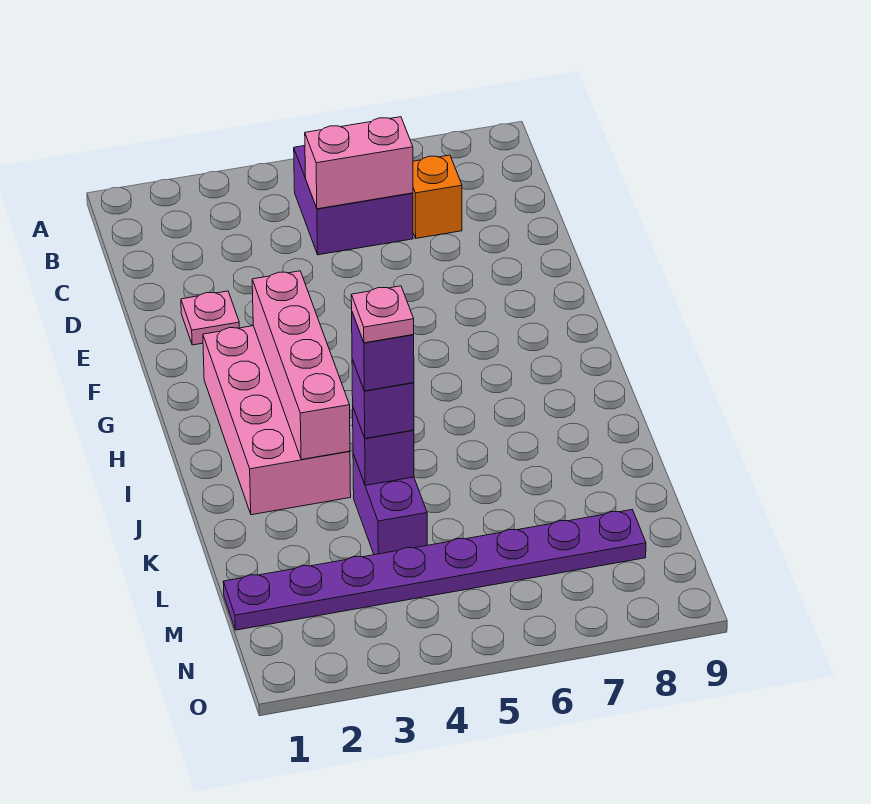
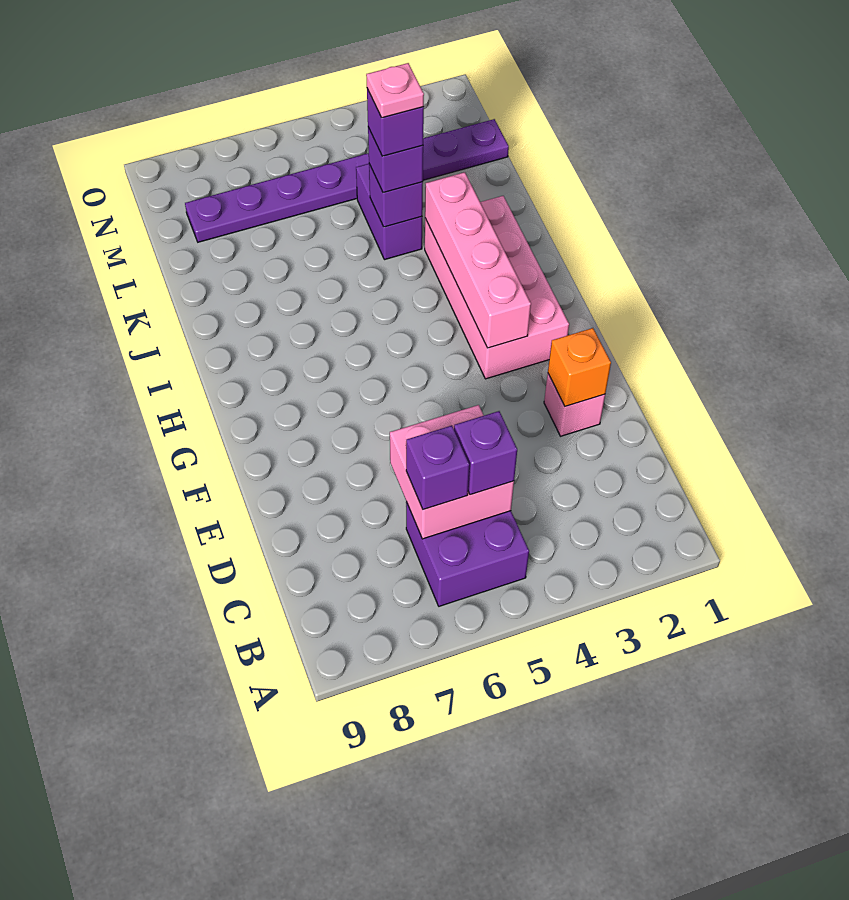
pink 1x2 brick [305,117,413,209] -> pink 2x2 brick [390,405,514,539]
none -> purple 1x1 brick [454,411,517,495]
none -> purple 1x1 brick [406,426,469,510]
orange 1x1 brick [413,155,462,238] -> orange 1x1 brick moved to [548,328,611,406]
pink 1x1 plate [181,291,239,345] -> pink 1x1 brick [544,374,605,436]

